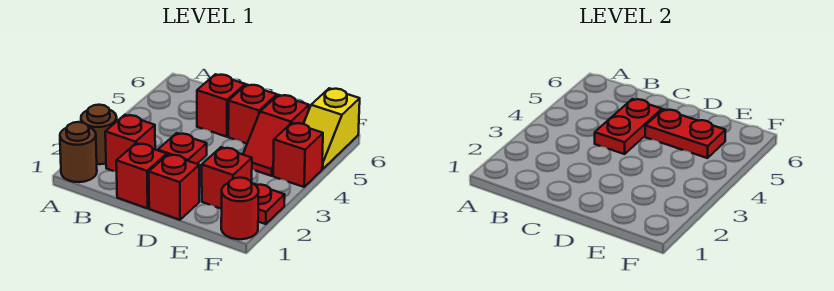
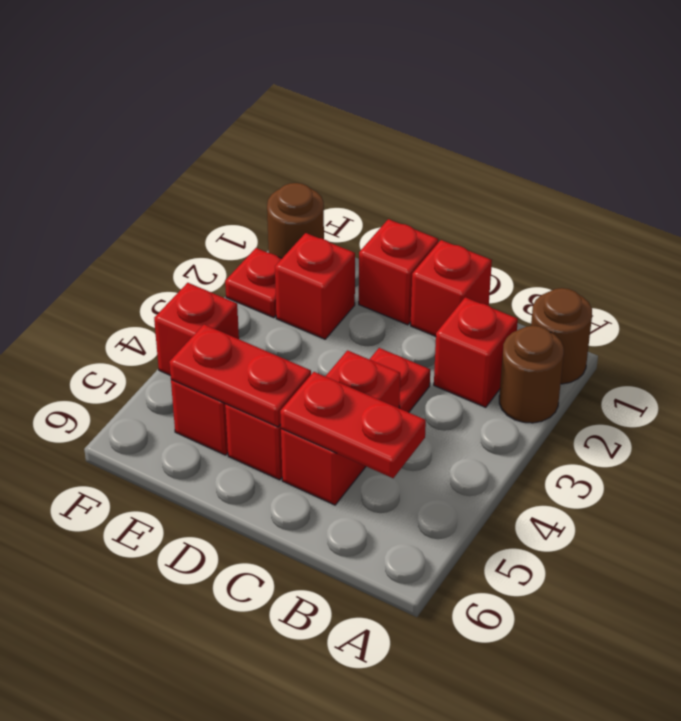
red 1x2 plate [595,99,662,154] -> red 1x2 plate turned to [280,372,426,478]
red 1x1 brick [197,74,245,137] -> red 1x2 brick [281,350,400,505]
red 1x1 round brick [221,178,259,239] -> brown 1x1 round brick [267,183,324,258]
yellow 1x2 slope [304,88,360,169] -> none

